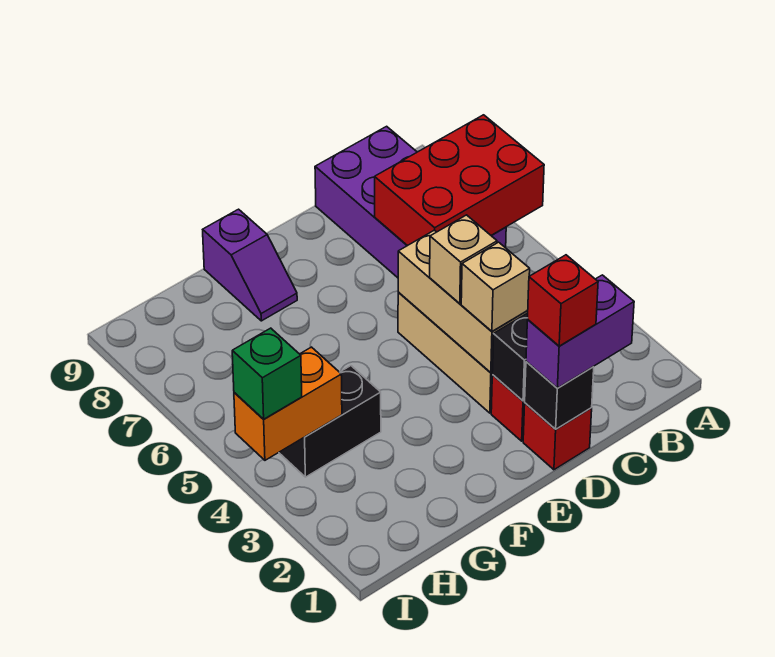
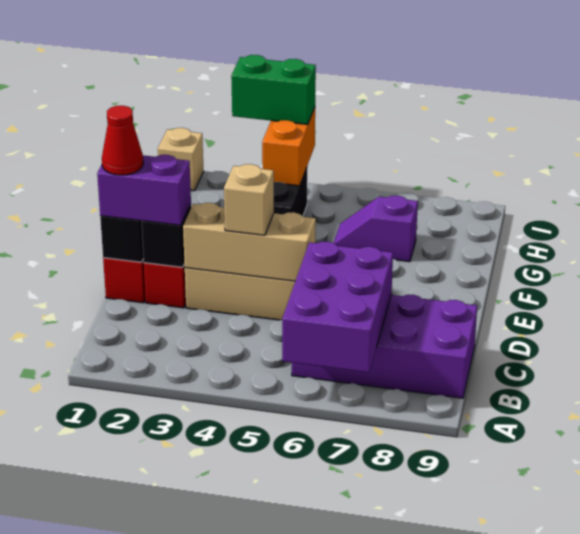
red 2x3 brick [375,115,544,246] -> purple 2x3 brick [282,242,393,372]
purple 1x2 brick [526,275,634,388] -> purple 1x2 brick turned to [97,155,191,225]
red 1x1 brick [528,255,598,346] -> red 1x1 cone [102,106,143,175]
tan 1x1 brick [461,242,530,331] -> tan 1x1 brick moved to [158,128,204,191]
purple 1x2 slope [203,209,297,321] -> purple 1x2 slope moved to [334,195,418,262]
green 1x1 brick [232,328,302,419] -> green 1x2 brick [231,55,316,124]

